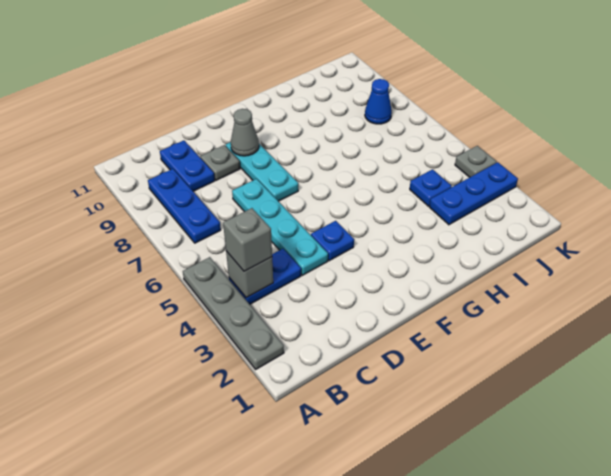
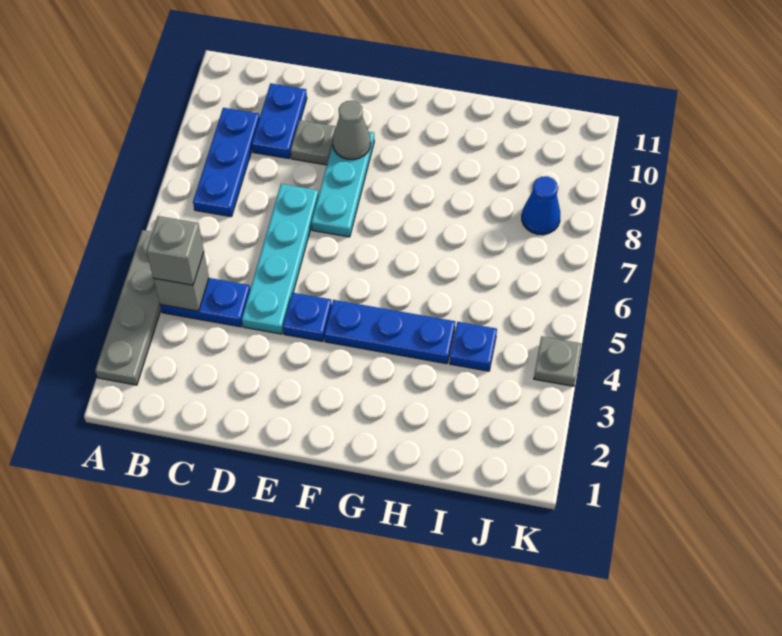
blue 1x3 plate [429,162,518,225] -> blue 1x3 plate moved to [324,300,455,364]

